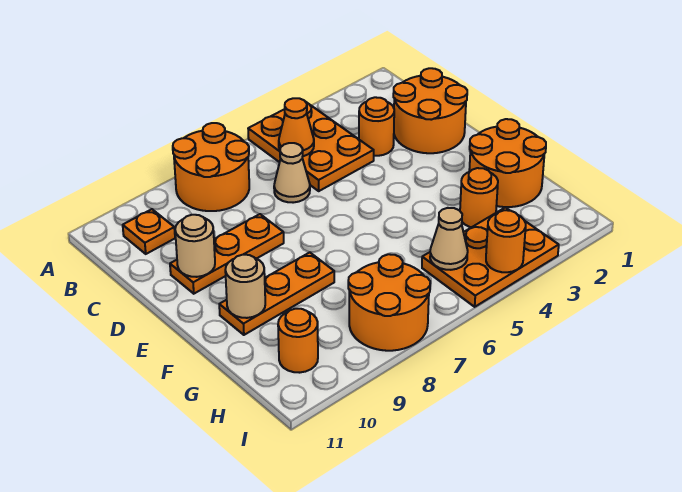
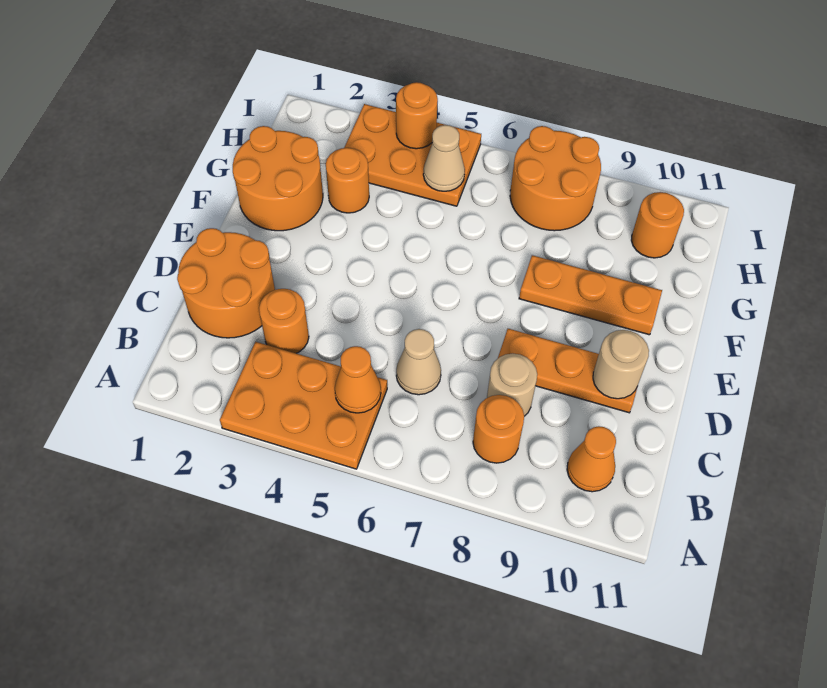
orange 2x3 plate [248,102,374,191] -> orange 2x3 plate turned to [220,342,387,469]
orange 2x2 round brick [173,123,249,211] -> orange 1x1 round brick [473,395,524,463]
orange 1x1 plate [123,209,175,254] -> orange 1x1 cone [567,426,616,492]
tan 1x1 round brick [225,255,265,318] -> tan 1x1 round brick moved to [487,353,537,416]

